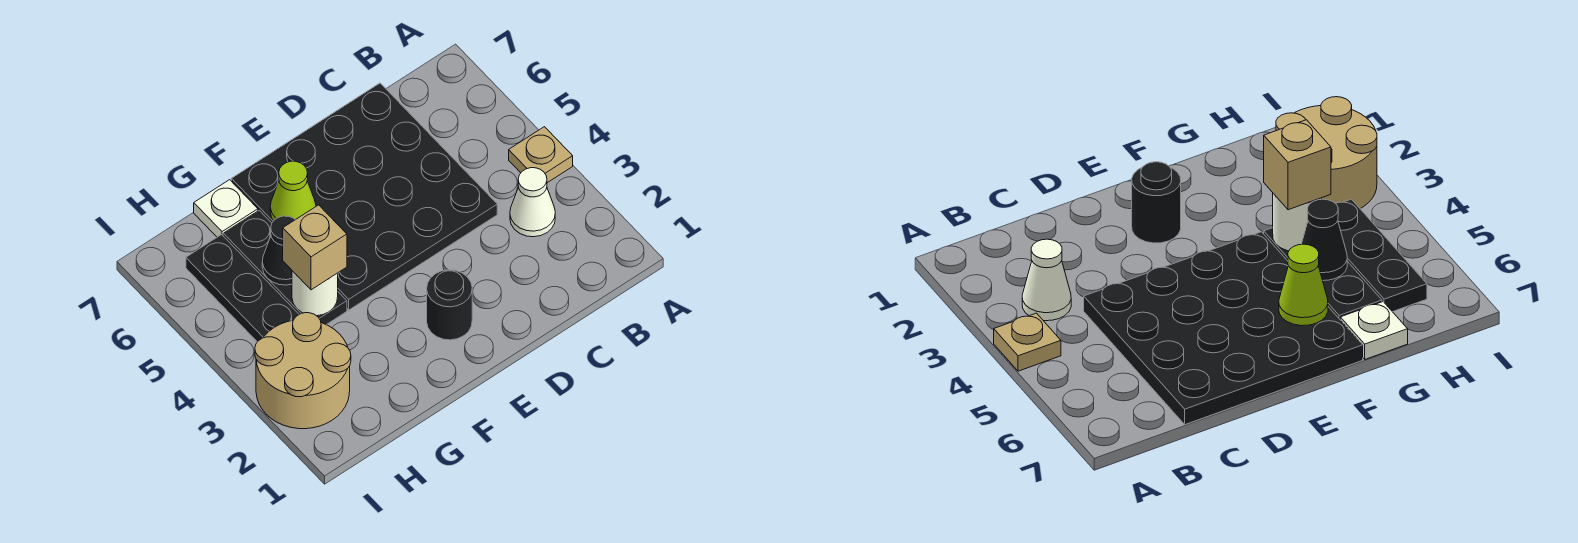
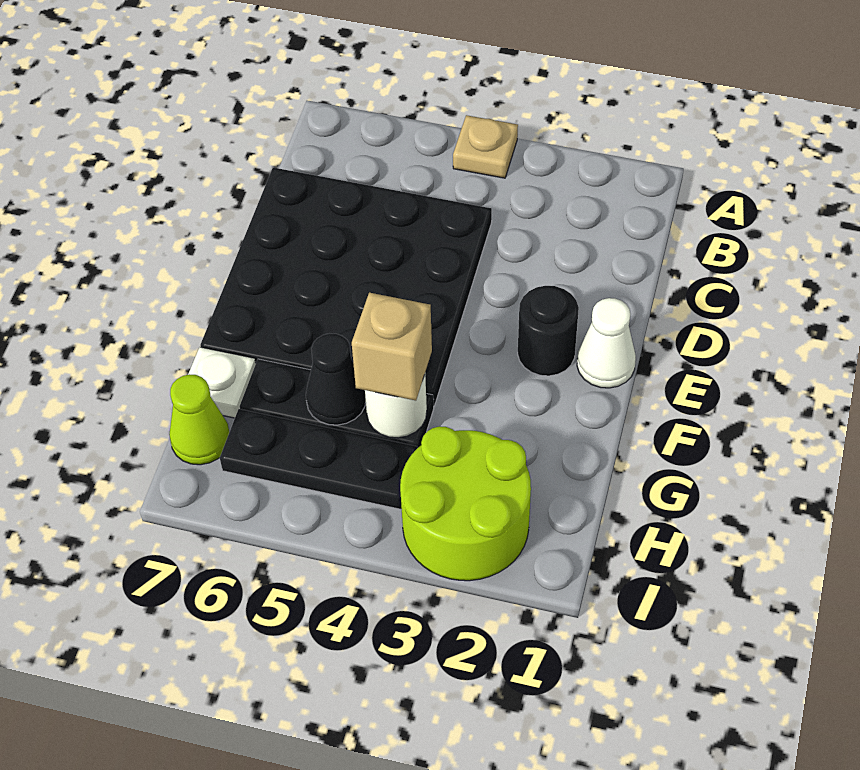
white 1x1 cone [510,168,555,237] -> white 1x1 cone moved to [577,298,636,388]
lime 1x1 cone [270,161,316,221] -> lime 1x1 cone moved to [169,374,229,465]
tan 2x2 round brick [255,313,351,429] -> lime 2x2 round brick [400,426,531,581]

